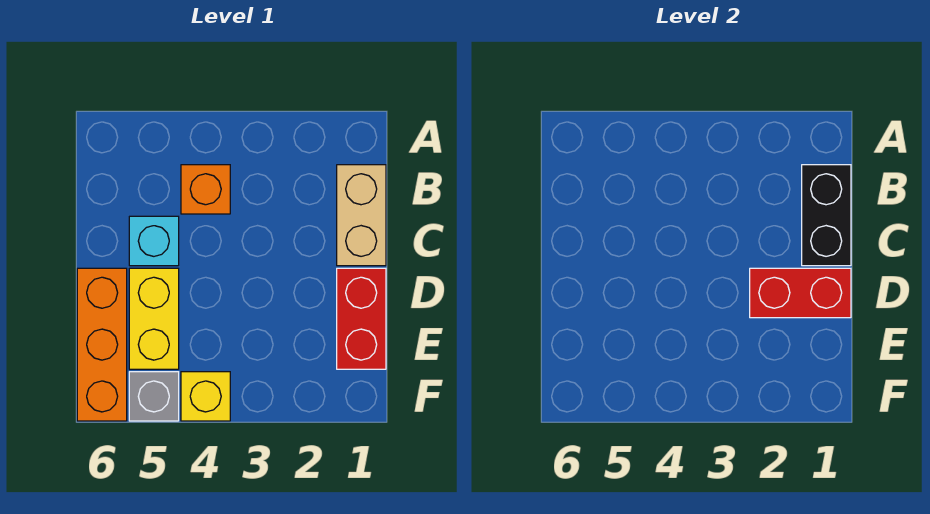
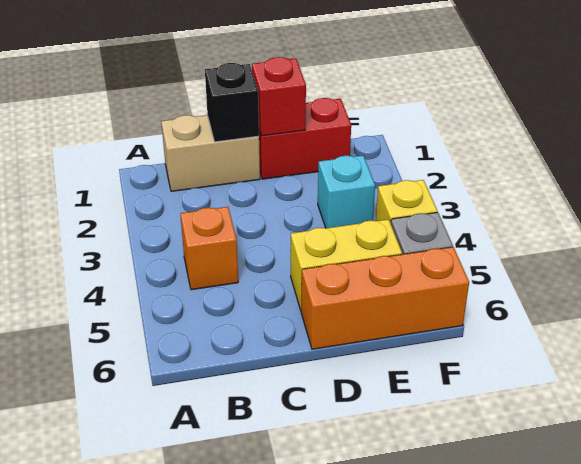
black 1x2 brick [802,165,851,266] -> black 1x1 brick [205,63,259,142]
cyan 1x1 brick [129,216,179,266] -> cyan 1x1 brick moved to [318,156,375,228]
red 1x2 brick [750,268,851,318] -> red 1x1 brick [252,57,306,136]

